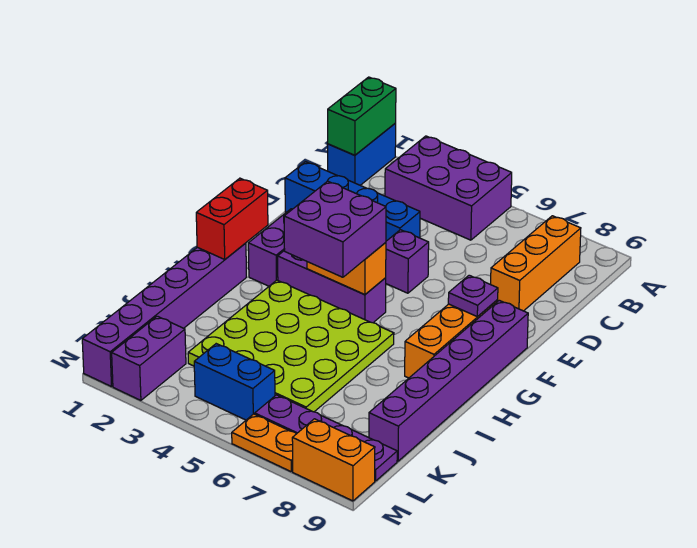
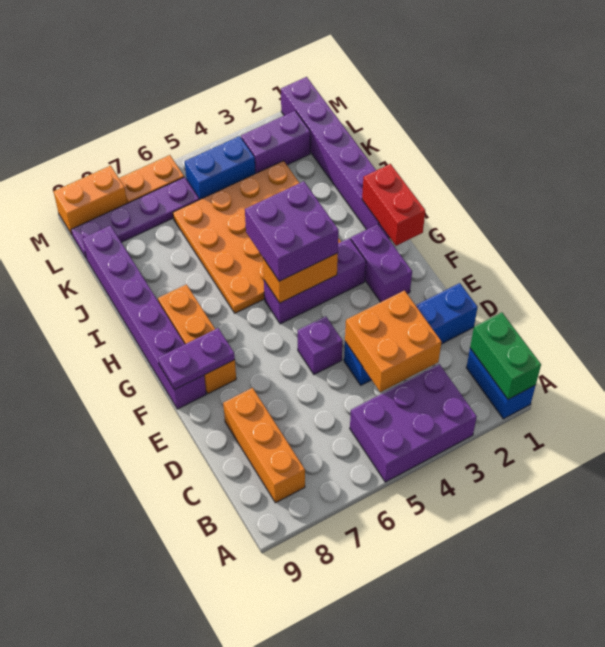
none -> orange 2x2 brick [345,291,441,392]
purple 1x1 plate [448,275,498,317] -> purple 1x2 plate [158,328,235,390]
lime 4x4 plate [188,280,394,412] -> orange 4x4 plate [173,161,341,313]
purple 1x2 brick [112,316,186,400] -> purple 1x2 brick turned to [241,111,310,174]

